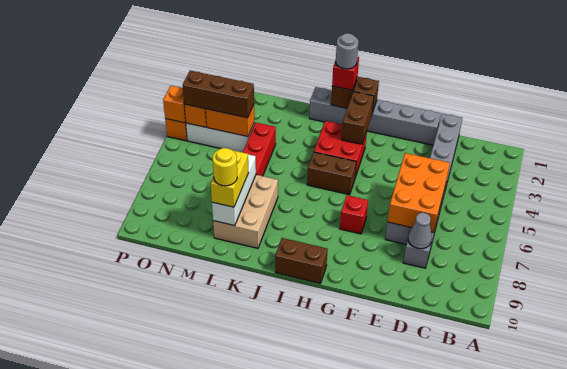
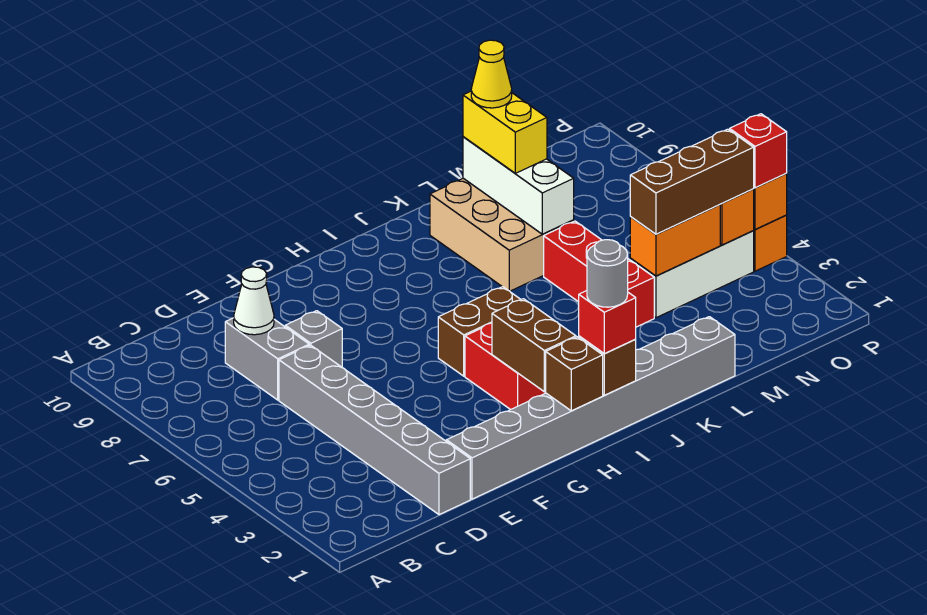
orange 2x3 brick [388,153,450,233] -> none
grey 1x1 cone [408,213,432,249] -> white 1x1 cone [234,267,274,335]
grey 1x6 brick [309,87,441,145] -> grey 1x8 brick [446,317,735,499]
red 1x1 brick [340,195,368,234] -> red 1x1 brick moved to [730,114,787,188]
brown 1x2 brick [275,238,328,283] -> none
yellow 1x1 round brick [213,148,237,186] -> yellow 1x1 cone [471,40,512,108]

